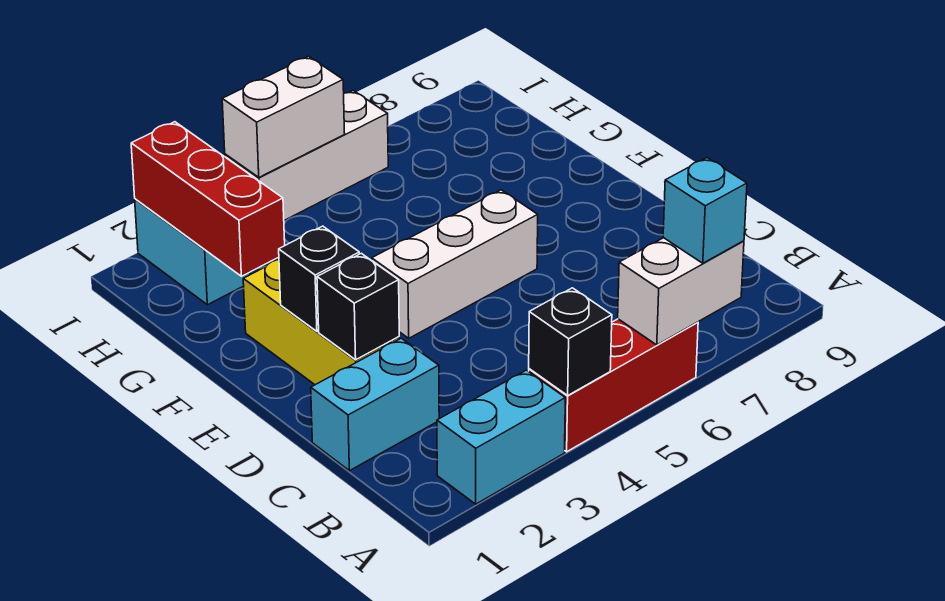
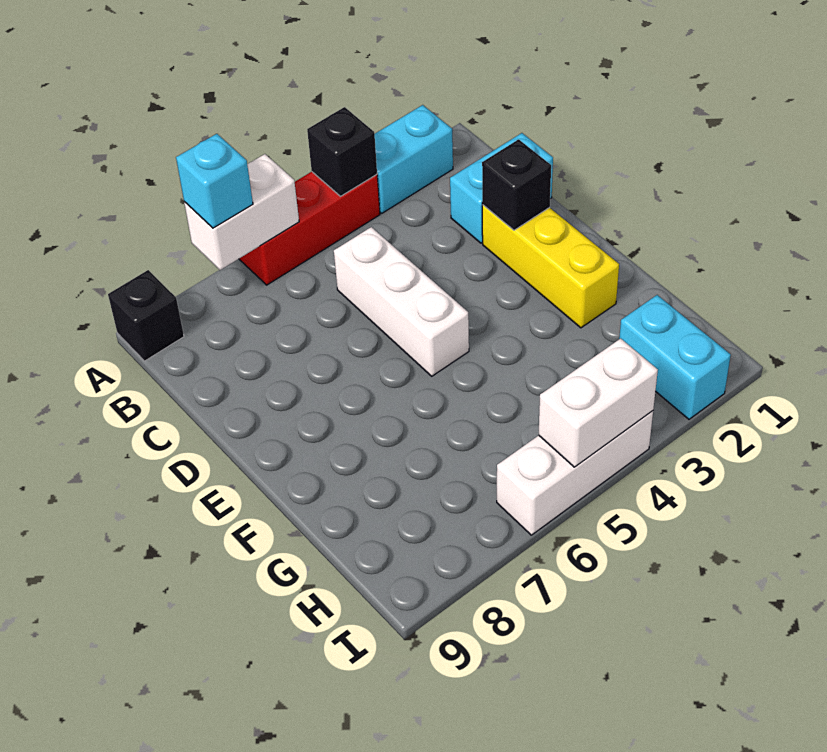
black 1x1 brick [279,226,359,331] -> black 1x1 brick moved to [108,270,184,361]
white 1x3 brick [372,190,538,338] -> white 1x3 brick turned to [334,227,469,376]
red 1x3 brick [131,122,285,276] -> none

